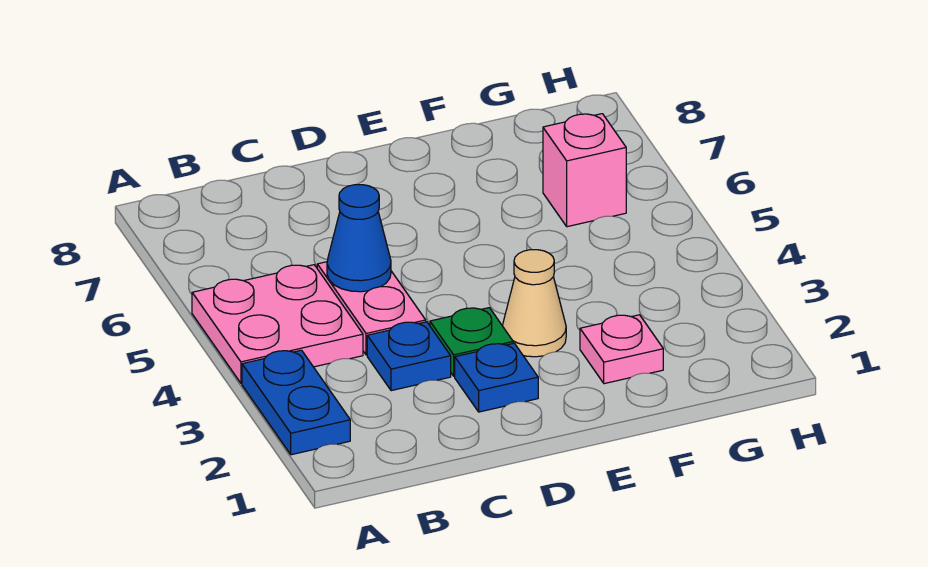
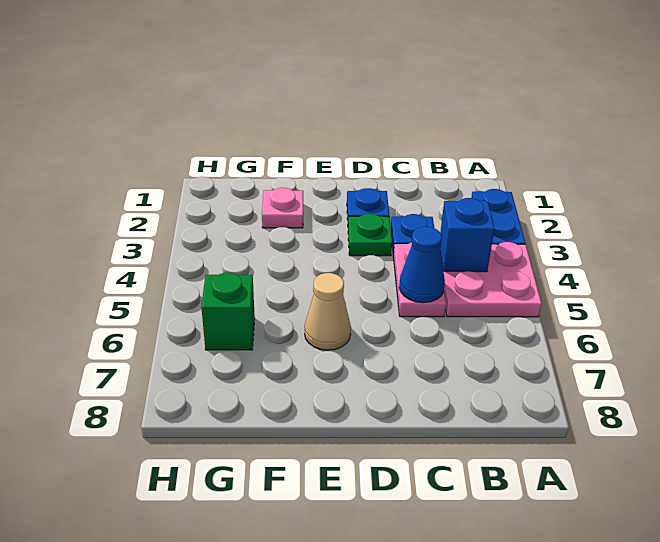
none -> blue 1x1 brick [440,198,495,272]
tan 1x1 cone [503,250,566,357] -> tan 1x1 cone moved to [305,273,351,350]
pink 1x1 brick [543,114,626,227] -> green 1x1 brick [201,273,255,350]

